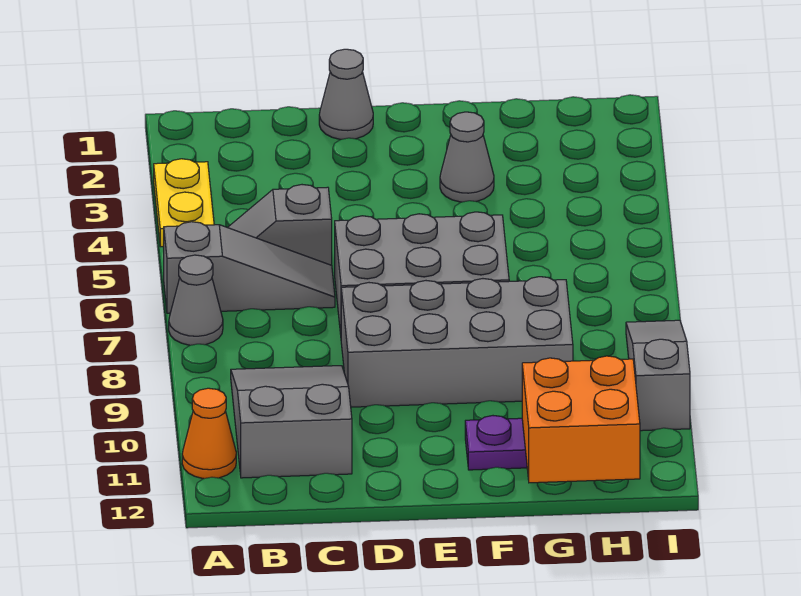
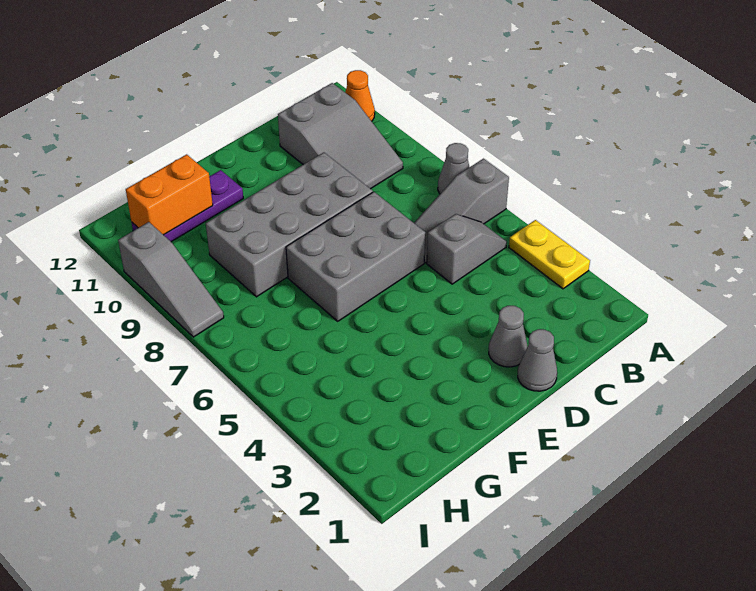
grey 1x1 cone [440,112,494,202] -> grey 1x1 cone moved to [489,306,527,367]
orange 2x2 brick [522,356,640,483] -> orange 1x2 brick [126,154,213,235]

